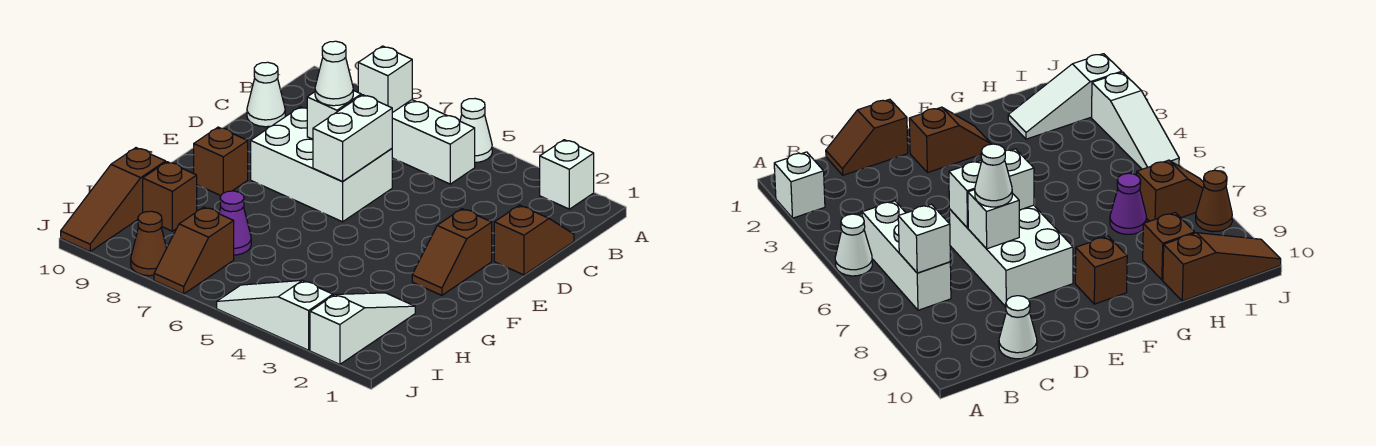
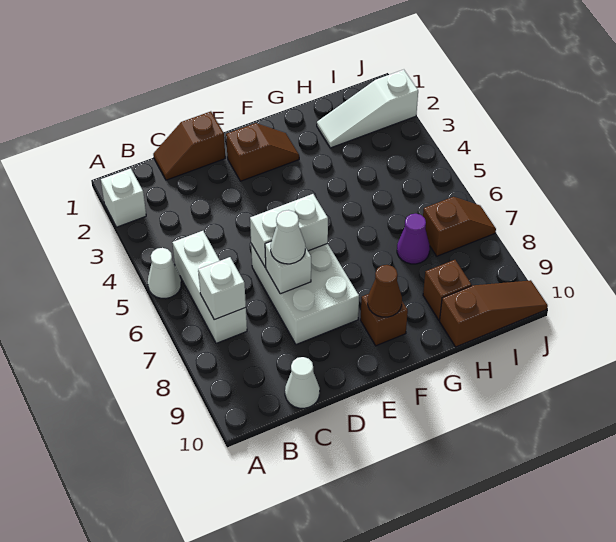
white 1x3 slope [217,280,333,350] -> none
brown 1x1 cone [131,211,167,276] -> brown 1x1 cone moved to [368,265,402,317]

